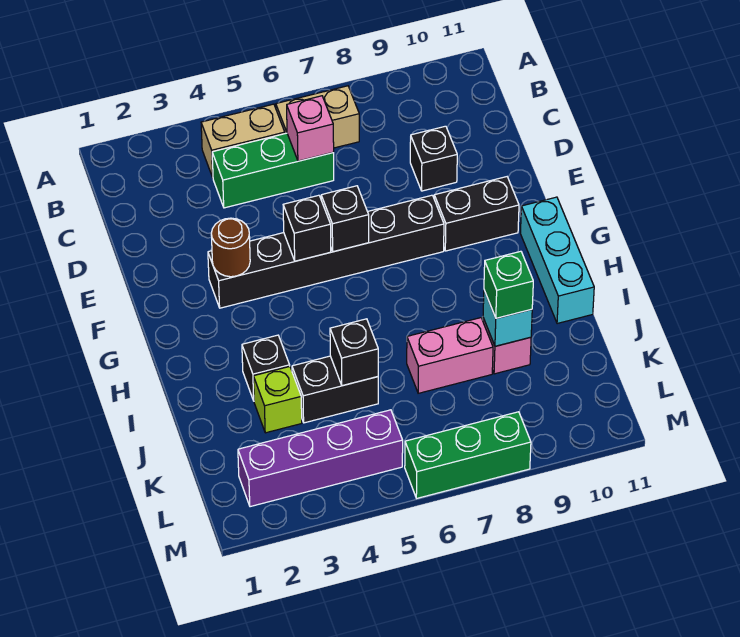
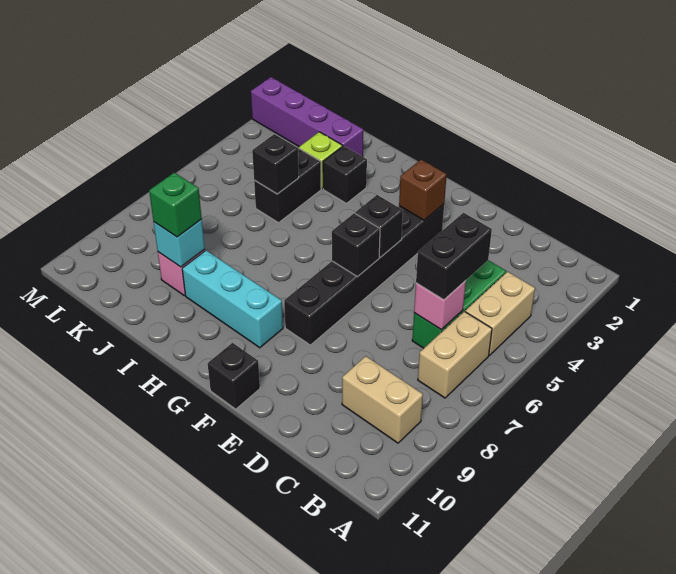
none -> tan 1x2 brick [342,356,423,443]
black 1x1 brick [410,126,457,191] -> black 1x1 brick moved to [208,343,260,409]
brown 1x1 round brick [211,218,250,277] -> brown 1x1 brick [399,160,447,220]
black 1x2 brick [434,177,519,251] -> black 1x2 brick moved to [416,213,492,300]
cyan 1x3 brick [520,197,594,324] -> cyan 1x3 brick moved to [182,250,283,348]
pink 1x2 brick [407,318,493,393] -> none
purple 1x4 brick [238,410,403,507] -> purple 1x4 brick turned to [251,77,363,157]
green 1x3 brick [405,412,531,498] -> none

